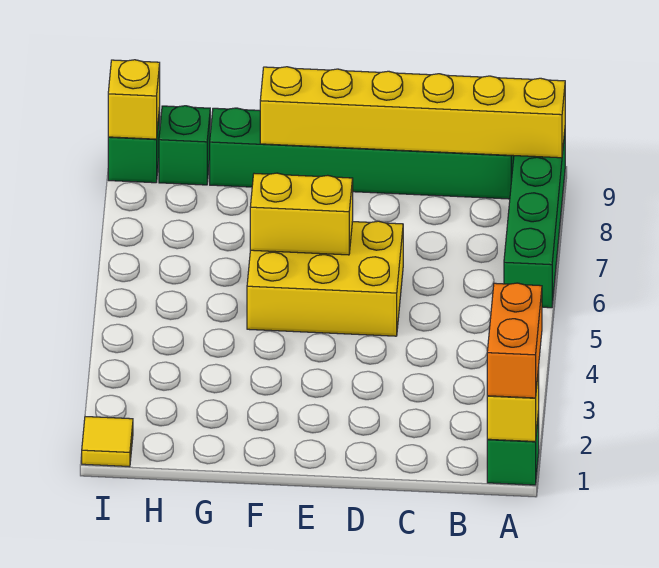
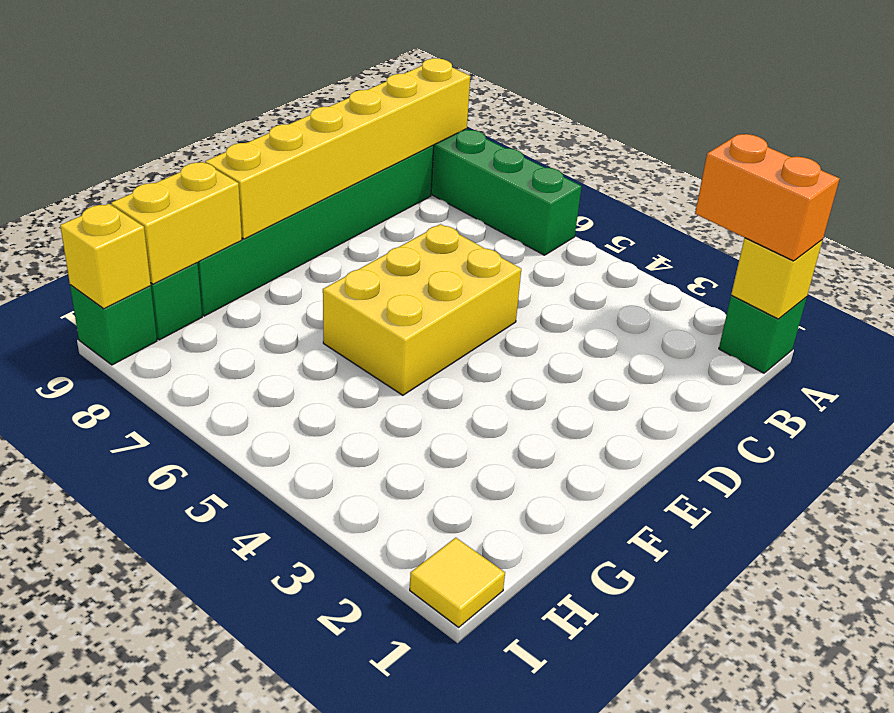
yellow 1x2 brick [250,173,353,255] -> yellow 1x2 brick moved to [111,162,242,284]

